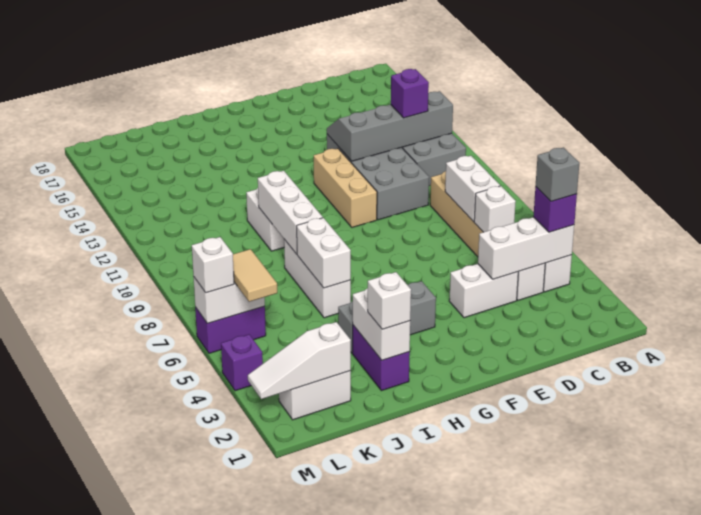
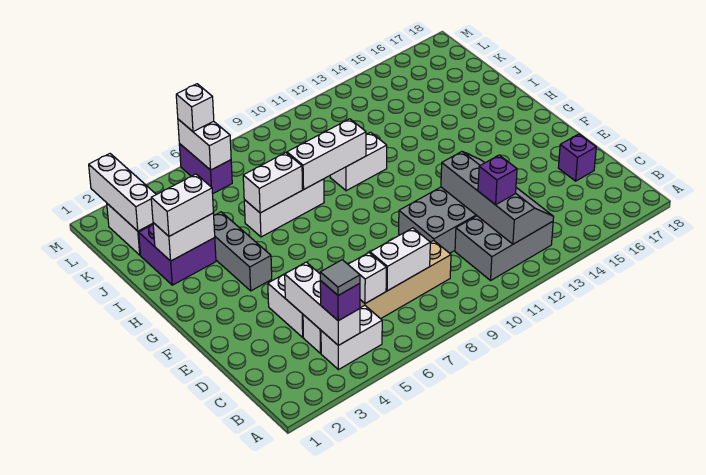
grey 1x1 brick [536,148,579,201] -> grey 1x1 tile [320,260,360,295]
tan 1x3 brick [314,149,377,227] -> none
purple 1x2 brick [353,325,410,391] -> purple 2x2 brick [139,225,216,285]
white 1x1 brick [368,272,411,329] -> white 1x2 brick [151,174,213,236]
white 1x3 slope [248,322,351,399] -> white 1x3 brick [89,154,156,231]
tan 1x2 tile [233,249,277,302] -> none
purple 1x1 brick [221,335,263,391] -> purple 1x1 brick moved to [558,134,596,181]

